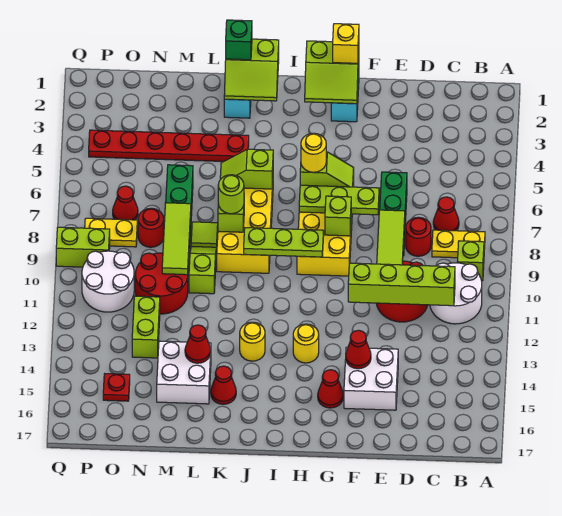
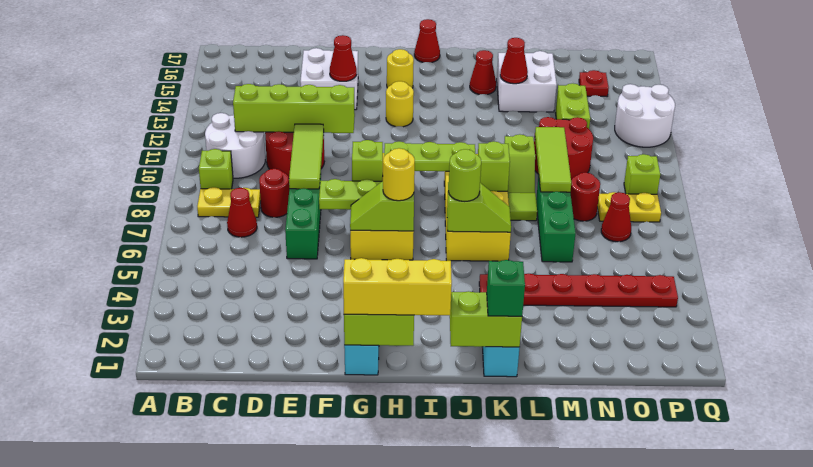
yellow 1x1 brick [333,24,359,63] -> yellow 1x3 brick [343,258,452,315]
red 1x1 cone [318,370,343,408] -> red 1x1 cone moved to [414,19,440,62]
yellow 1x1 round brick [240,322,265,361] -> yellow 1x1 round brick moved to [387,49,414,88]
lime 1x1 round brick [218,175,244,214] -> lime 1x1 round brick moved to [448,149,481,202]
white 2x2 round brick [82,251,134,312] -> white 2x2 round brick moved to [615,84,675,147]
lime 1x2 brick [56,227,110,267] -> lime 1x1 brick [624,154,660,194]

